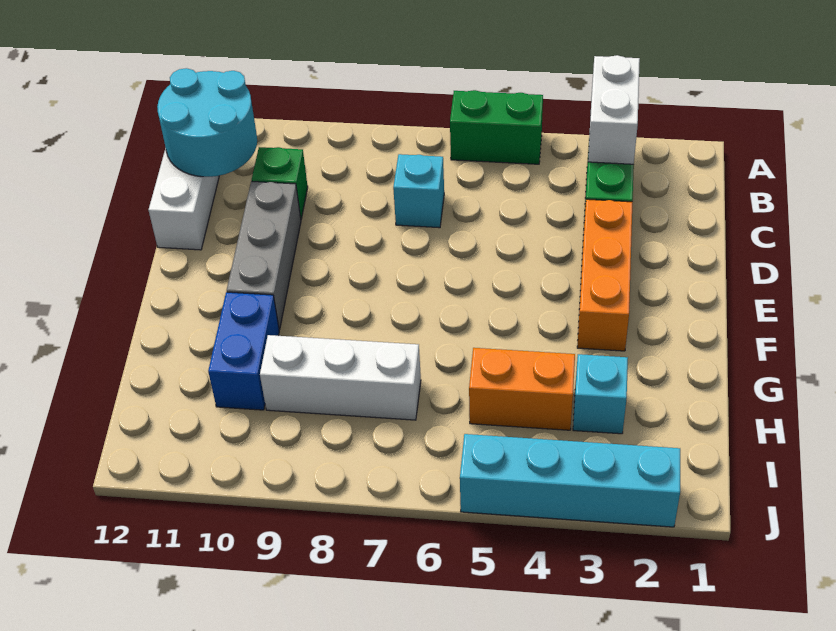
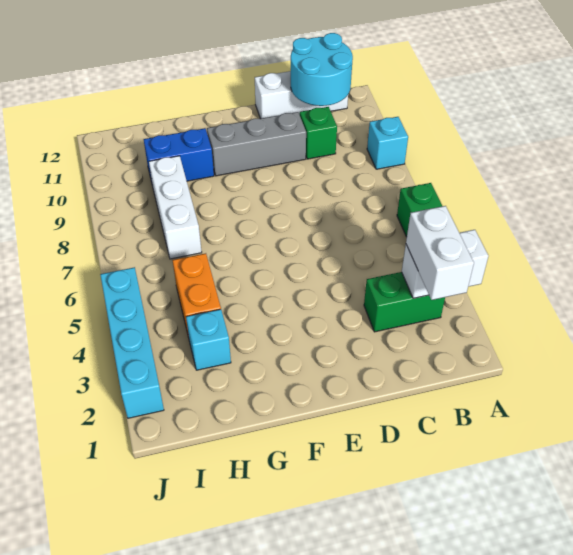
none -> white 1x2 brick [406,206,474,300]
cyan 1x1 brick [393,154,444,228] -> cyan 1x1 brick moved to [367,117,408,169]
orange 1x3 brick [577,199,632,351] -> none

